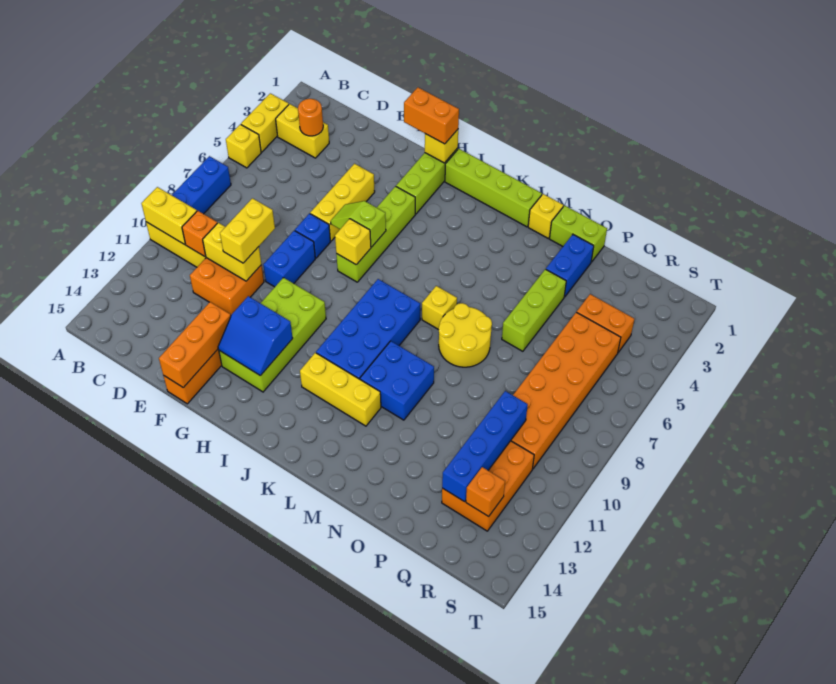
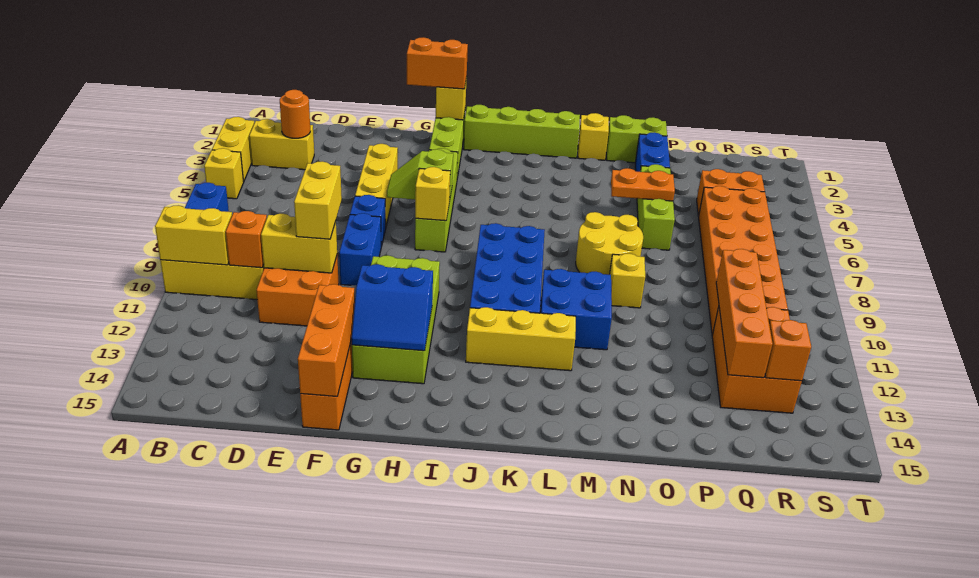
yellow 1x1 brick [422,286,457,330] -> yellow 1x1 brick moved to [610,253,645,308]
none -> orange 1x2 plate [611,168,675,201]
blue 1x4 brick [442,391,528,502] -> orange 1x4 brick [716,249,773,378]

